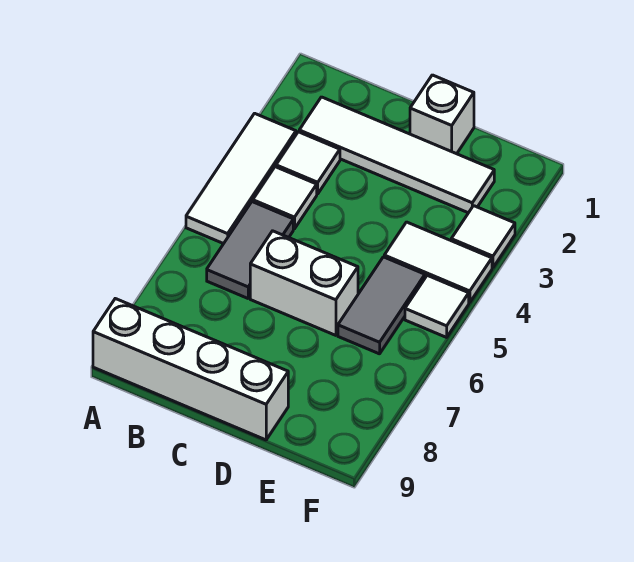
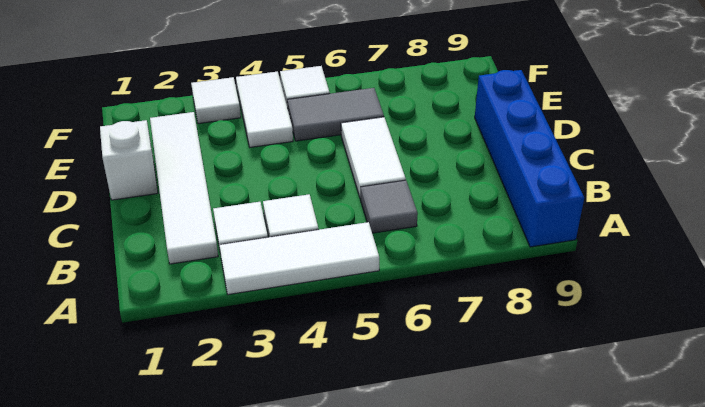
white 1x4 brick [93,299,288,440] -> blue 1x4 brick [475,70,584,247]
grey 1x2 tile [207,202,293,298] -> grey 1x1 tile [361,180,418,233]
white 1x2 brick [250,231,358,335] -> white 1x2 tile [341,117,406,199]

